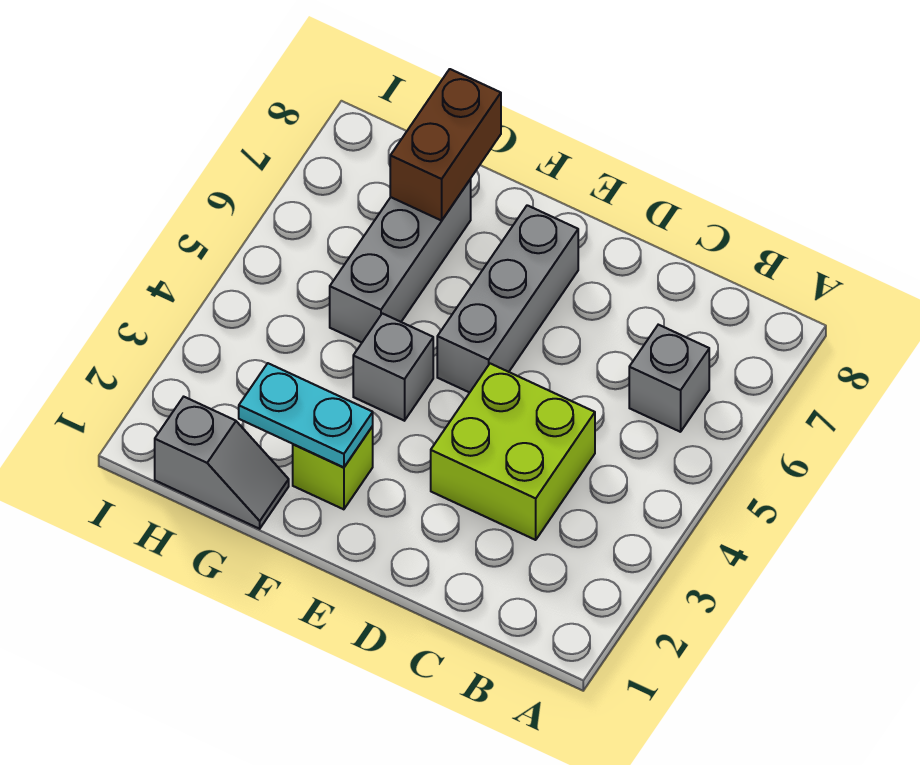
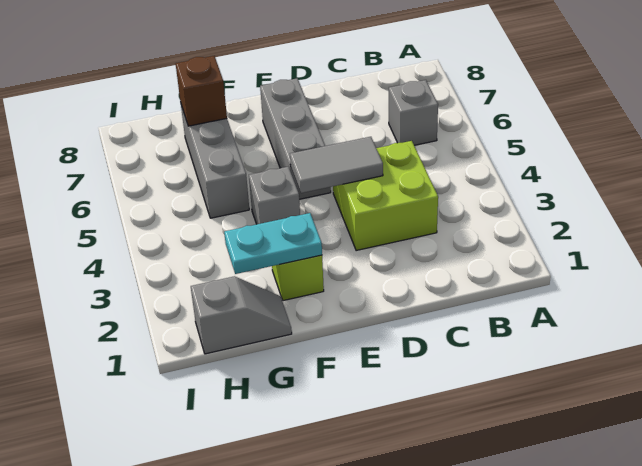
none -> grey 1x2 tile [290,137,383,193]
brown 1x2 brick [390,69,501,221] -> brown 1x1 brick [176,56,227,126]

